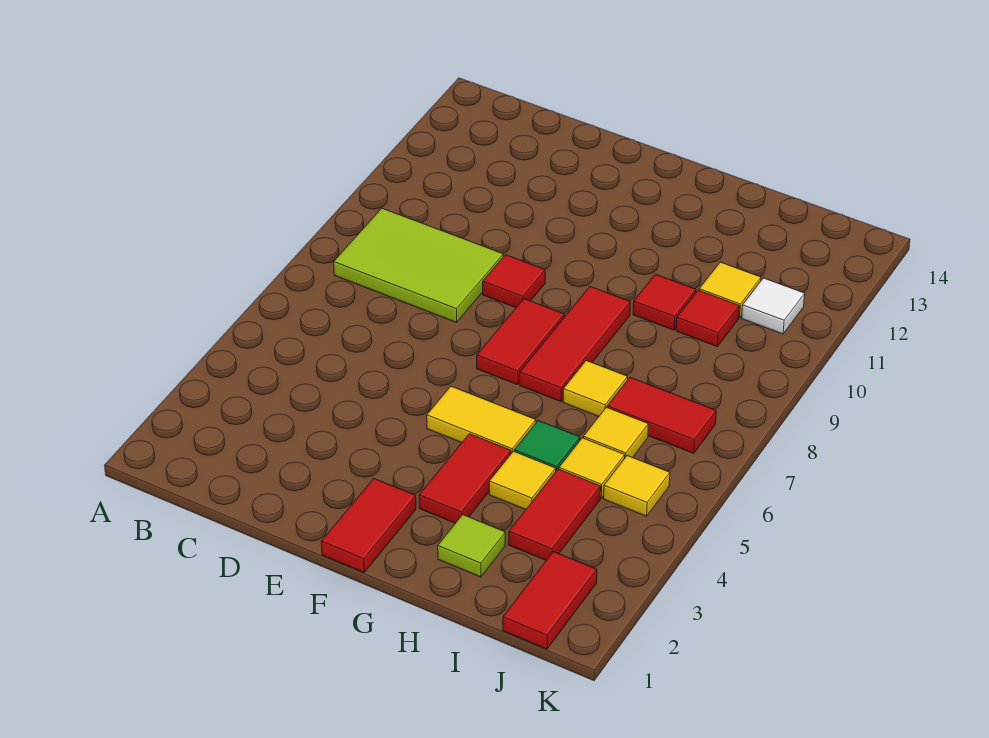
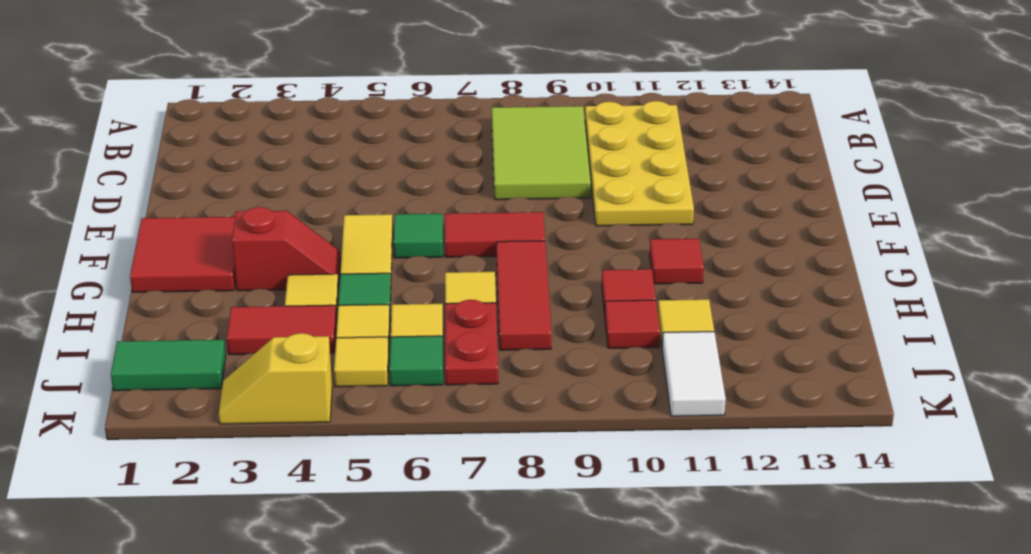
none -> yellow 2x4 plate [585,101,694,226]
red 1x1 tile [483,255,545,308] -> red 1x1 tile moved to [650,239,704,284]
red 1x2 tile [321,479,416,572] -> red 2x2 tile [130,217,236,292]
none -> green 1x1 tile [394,214,443,258]
red 1x2 tile [419,434,511,523] -> red 1x2 slope [232,207,341,291]
red 1x3 tile [520,287,630,402] -> red 1x3 tile turned to [496,241,551,350]
lime 1x1 tile [438,515,505,577] -> none
red 1x2 tile [607,377,716,453] -> red 1x2 plate [445,300,498,385]
red 1x2 tile [503,552,597,649] -> green 1x2 tile [111,340,226,391]
none -> green 1x1 tile [390,336,443,386]
white 1x1 tile [742,278,805,334] -> white 1x2 tile [662,332,726,416]
none -> yellow 1x2 slope [219,333,332,424]

